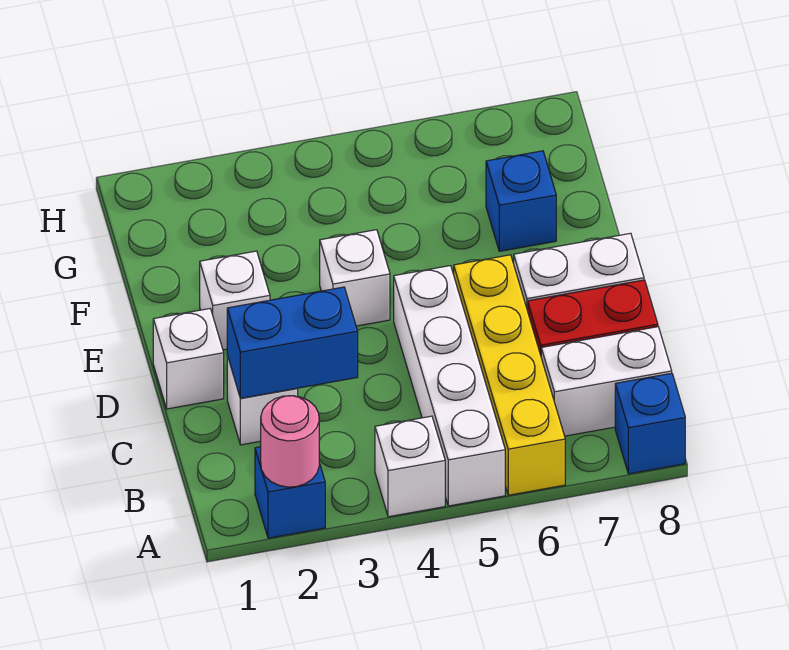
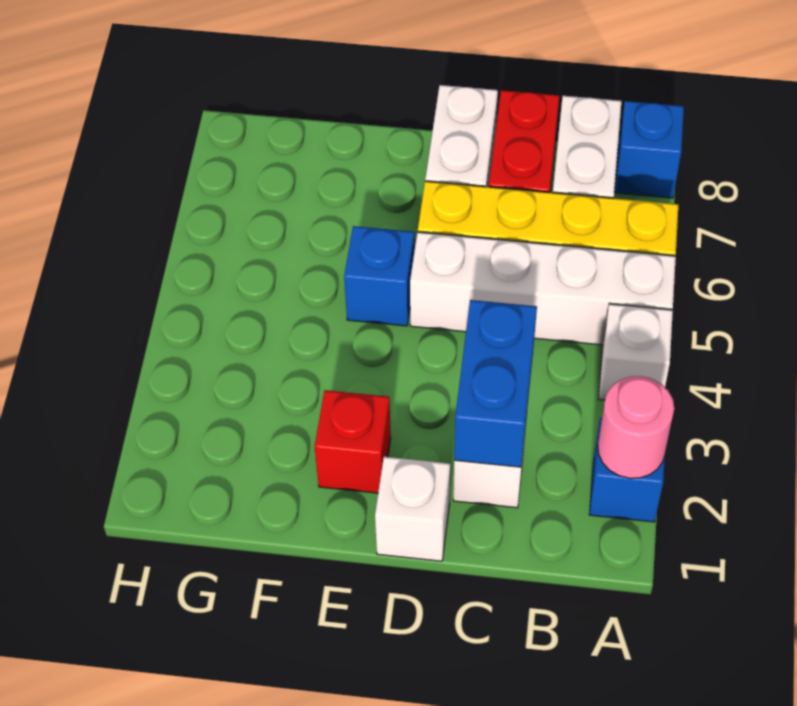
white 1x1 brick [200,251,270,350] -> red 1x1 brick [315,390,391,493]
white 1x1 brick [320,230,390,326] -> none
blue 1x1 brick [486,151,556,251] -> blue 1x1 brick moved to [344,226,414,326]

